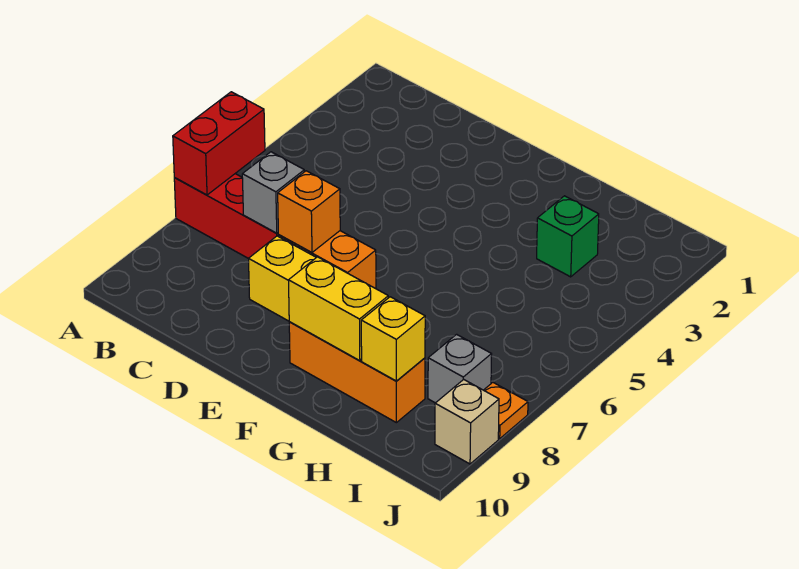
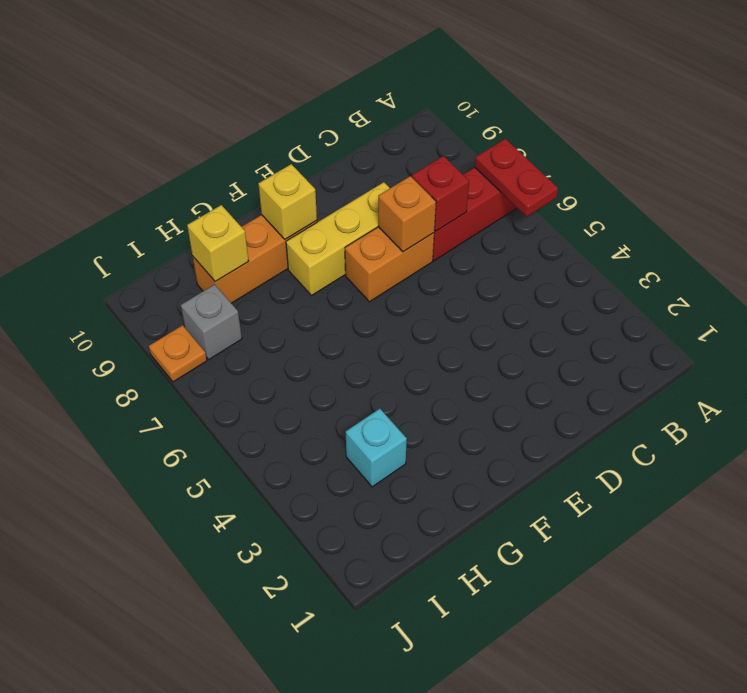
red 1x2 brick [173,92,265,195] -> red 1x2 plate [475,139,558,217]
grey 1x1 brick [242,152,304,233] -> red 1x1 brick [412,156,469,231]
yellow 1x2 brick [289,257,388,361] -> yellow 1x1 brick [258,164,317,239]
green 1x1 brick [537,196,599,277] -> cyan 1x1 brick [346,409,407,487]
tan 1x1 brick [435,379,499,464] -> none

